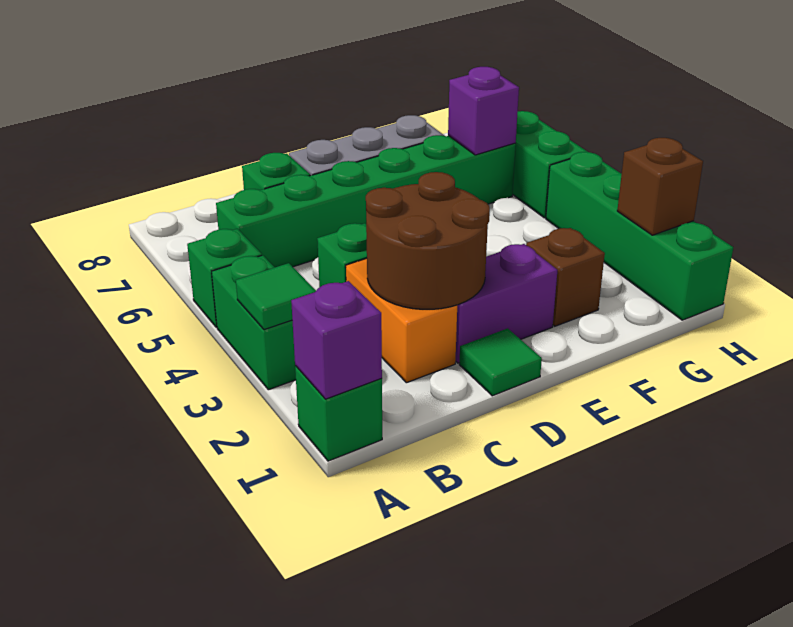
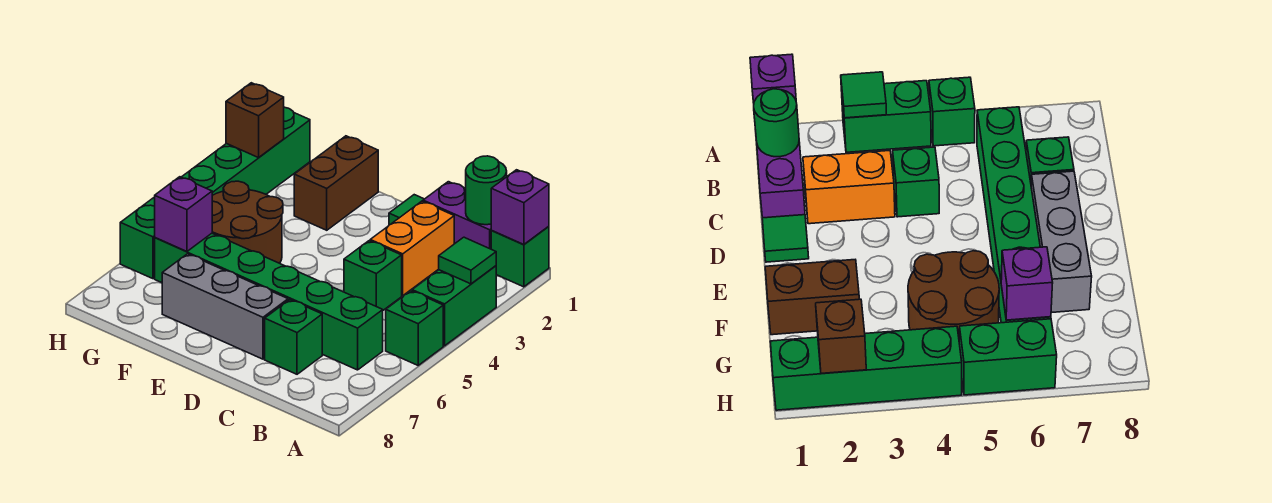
none -> green 1x1 round brick [466,156,507,225]
brown 2x2 round brick [366,172,490,309] -> brown 2x2 round brick moved to [212,181,283,263]
purple 1x2 brick [456,244,557,363] -> purple 1x2 brick moved to [423,182,492,249]
brown 1x1 brick [526,228,605,326] -> brown 1x2 brick [294,136,378,230]

